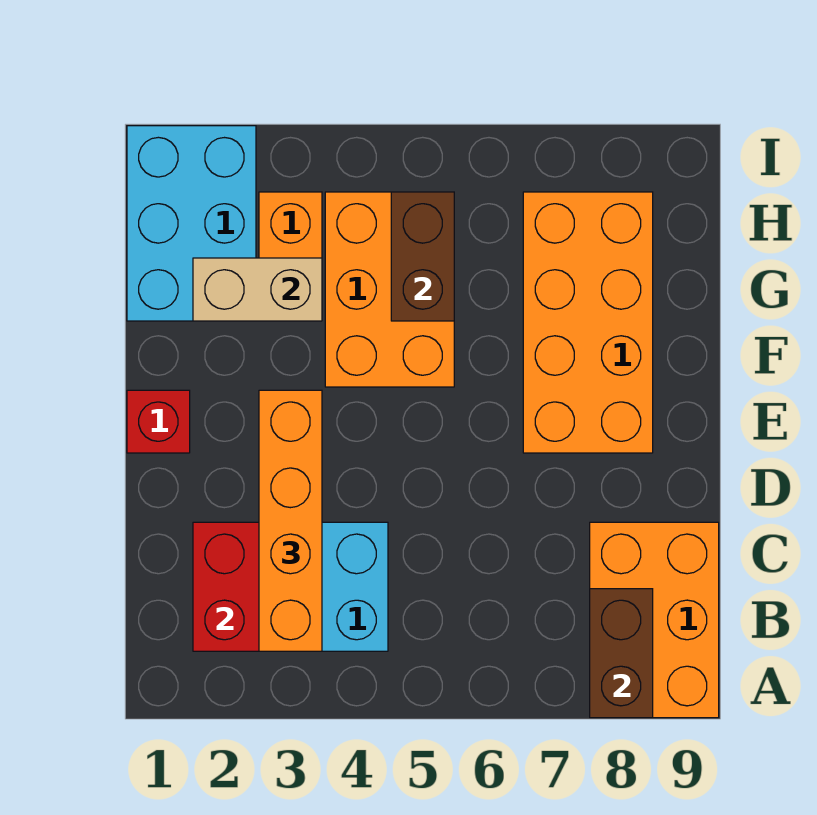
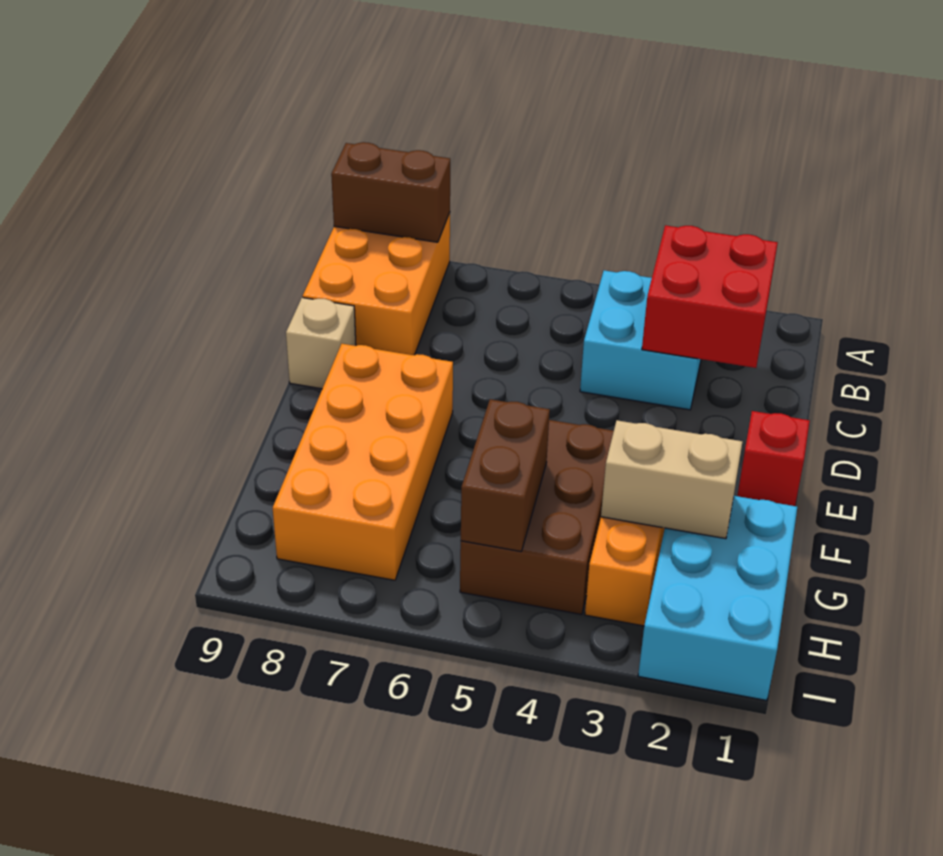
brown 1x2 brick [590,589,653,718] -> brown 1x2 brick turned to [331,142,450,242]
orange 1x4 brick [259,390,322,651] -> none
none -> tan 1x1 brick [286,298,356,389]
orange 2x3 brick [325,192,454,387] -> brown 2x3 brick [460,420,614,615]

